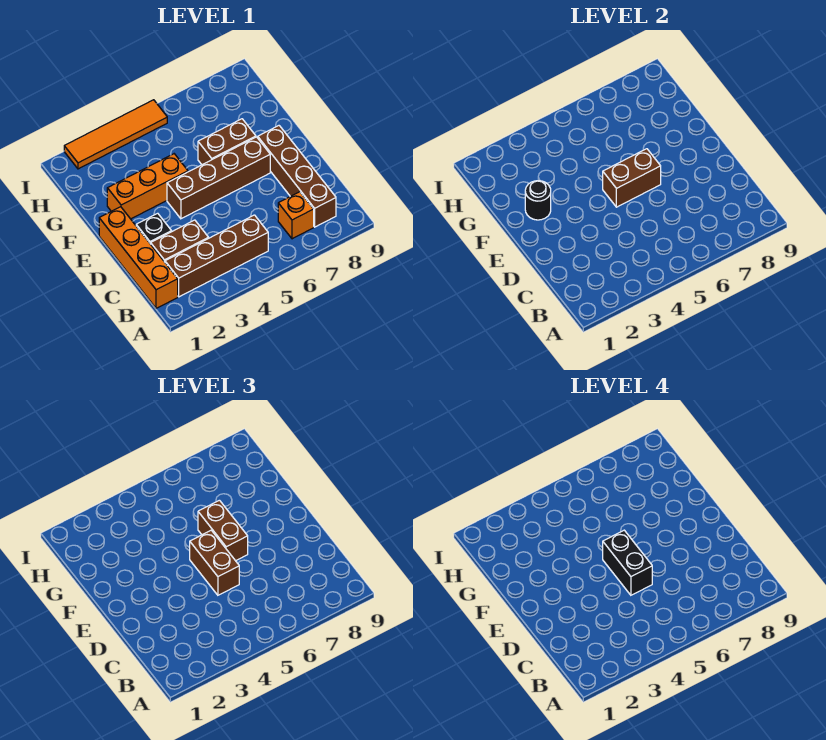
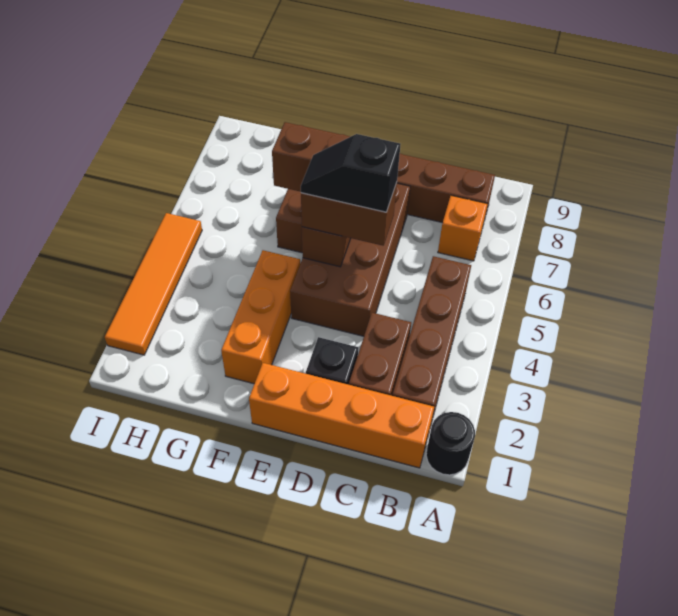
black 1x2 brick [603,530,652,595] -> black 1x2 slope [301,134,400,212]
brown 1x4 brick [167,137,270,219] -> brown 2x4 brick [290,183,410,336]
black 1x1 round brick [525,181,551,220] -> black 1x1 round brick moved to [426,412,475,475]

